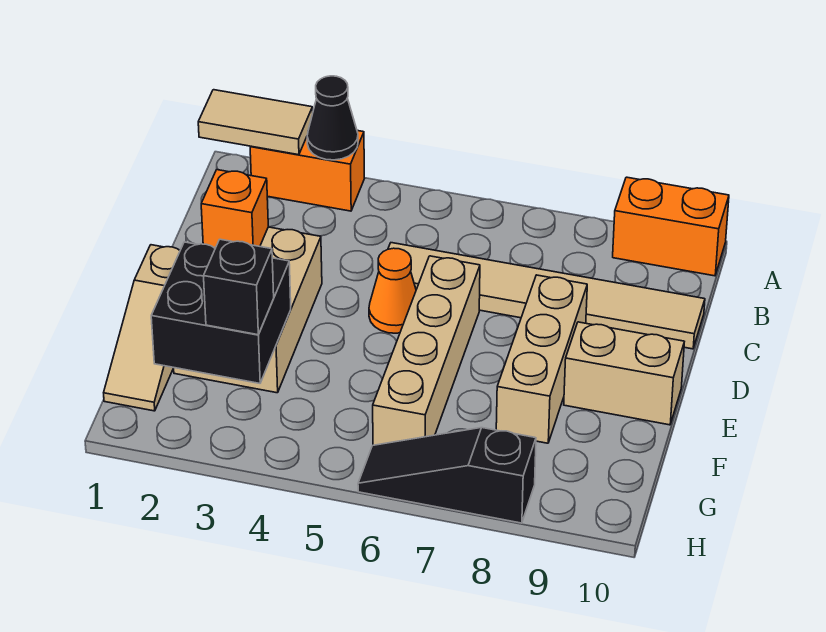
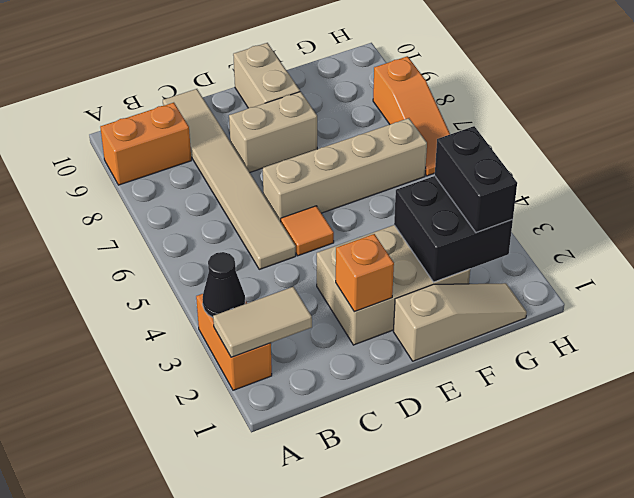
tan 1x2 tile [198,90,313,155] -> tan 1x2 tile turned to [213,287,312,357]
orange 1x2 brick [613,177,729,276] -> orange 1x2 brick turned to [100,103,191,185]
orange 1x1 cone [369,248,416,333] -> orange 1x1 tile [281,206,334,256]
tan 1x3 brick [496,275,587,443] -> tan 1x2 brick [229,92,317,172]
black 1x1 brick [204,239,274,335] -> black 1x2 brick [435,126,517,233]
black 1x3 slope [358,428,536,523] -> orange 1x3 slope [373,56,450,176]

